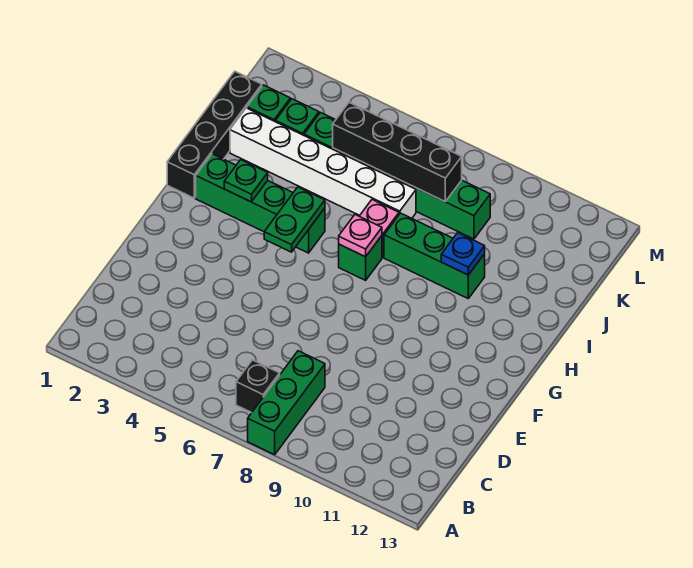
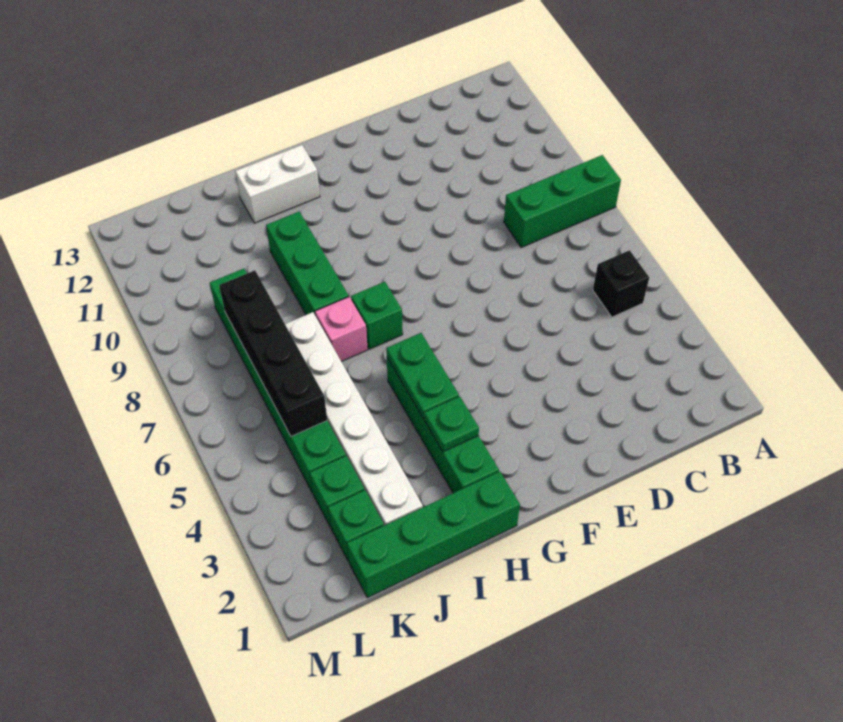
black 1x1 brick [236,360,280,413] -> black 1x1 brick moved to [593,250,649,317]
green 1x2 plate [264,187,325,252] -> green 1x2 plate turned to [386,333,459,418]
black 1x4 brick [167,72,262,198] -> green 1x4 brick [347,471,520,598]
pink 1x1 plate [339,215,382,257] -> none
none -> white 1x2 brick [235,145,320,223]
blue 1x1 plate [441,233,485,275] -> none

